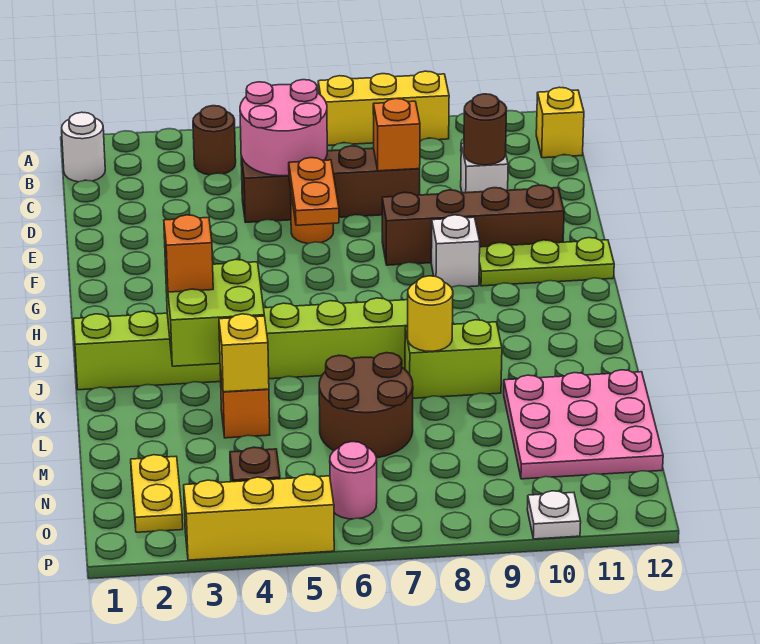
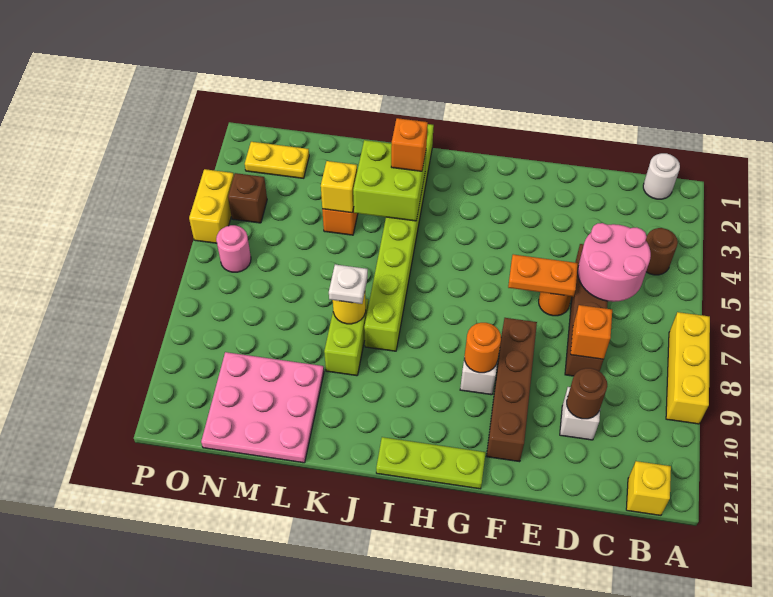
none -> orange 1x1 round brick [465,323,501,373]
lime 1x3 plate [479,238,614,286] -> lime 1x3 plate turned to [376,437,486,489]
brown 2x2 round brick [319,353,413,458] -> none
yellow 1x3 brick [184,474,334,560] -> yellow 1x2 brick [189,169,234,243]
white 1x1 plate [527,491,581,539] -> white 1x1 plate moved to [329,264,368,304]

